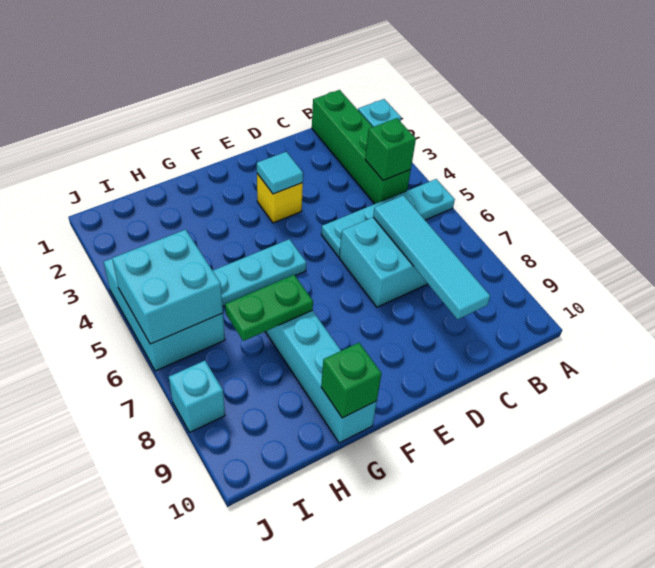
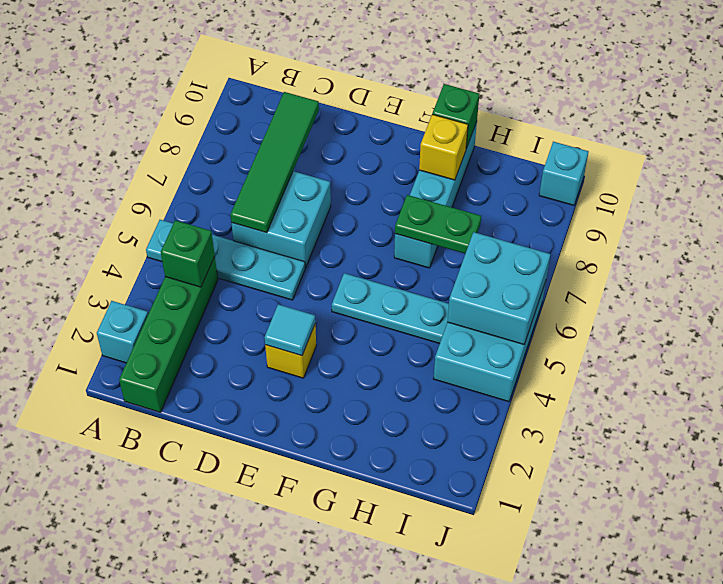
cyan 1x4 tile [373,195,490,319] -> green 1x4 tile [231,92,319,233]
none -> yellow 1x1 brick [419,114,468,180]
cyan 1x1 brick [169,361,225,432] -> cyan 1x1 brick moved to [539,142,589,205]

